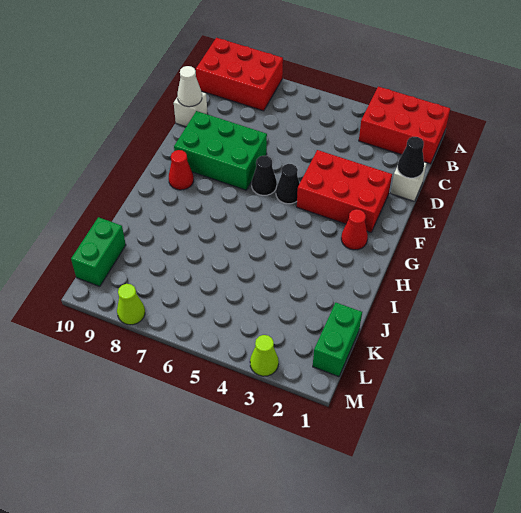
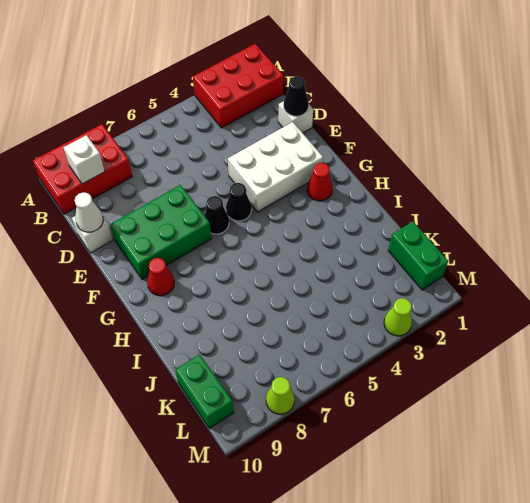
none -> white 1x1 brick [63,135,105,184]
red 2x3 brick [297,150,392,232] -> white 2x3 brick [228,122,323,212]

